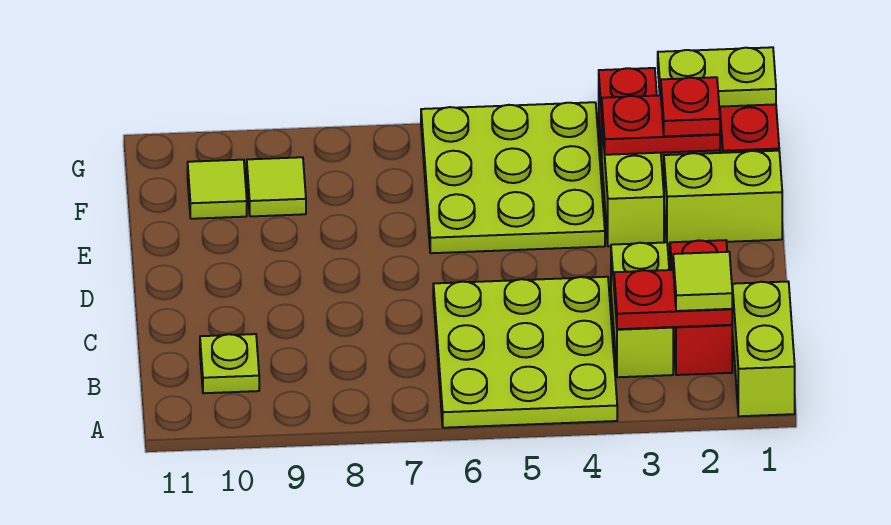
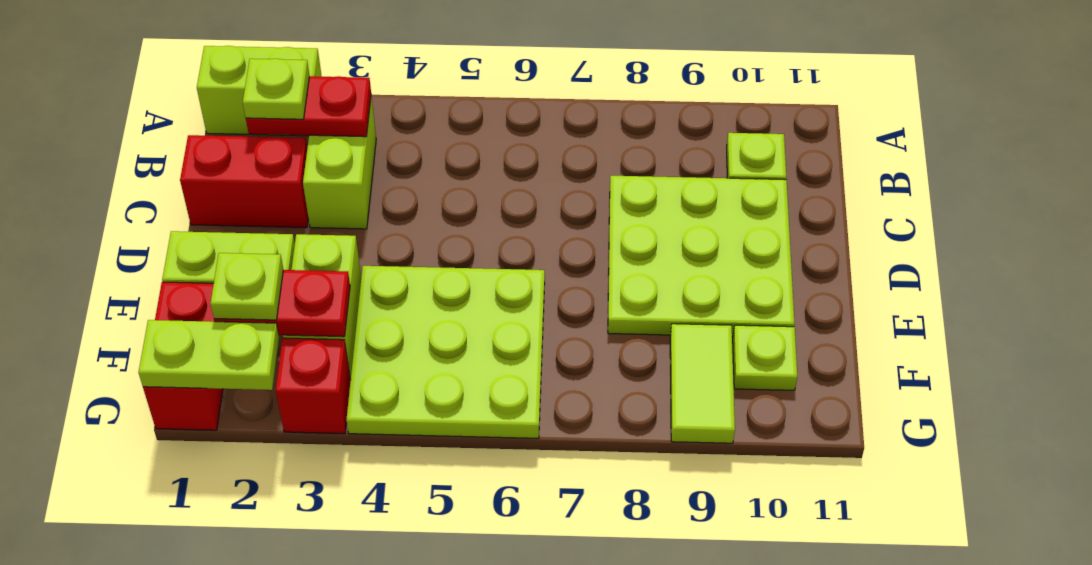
lime 1x2 brick [732,282,795,416] -> lime 1x2 brick turned to [197,46,322,136]
lime 3x3 plate [433,277,617,428] -> lime 3x3 plate moved to [608,176,795,337]
red 1x2 brick [670,240,732,375] -> red 1x2 brick turned to [180,135,308,228]
lime 1x1 tile [673,252,732,311] -> lime 1x1 plate [243,59,309,119]
red 1x1 plate [661,77,720,136] -> lime 1x1 plate [211,253,283,320]
lime 1x1 tile [247,157,306,216] -> lime 1x2 tile [670,324,735,443]
lime 1x1 tile [188,160,247,219] -> lime 1x1 plate [733,325,797,390]

